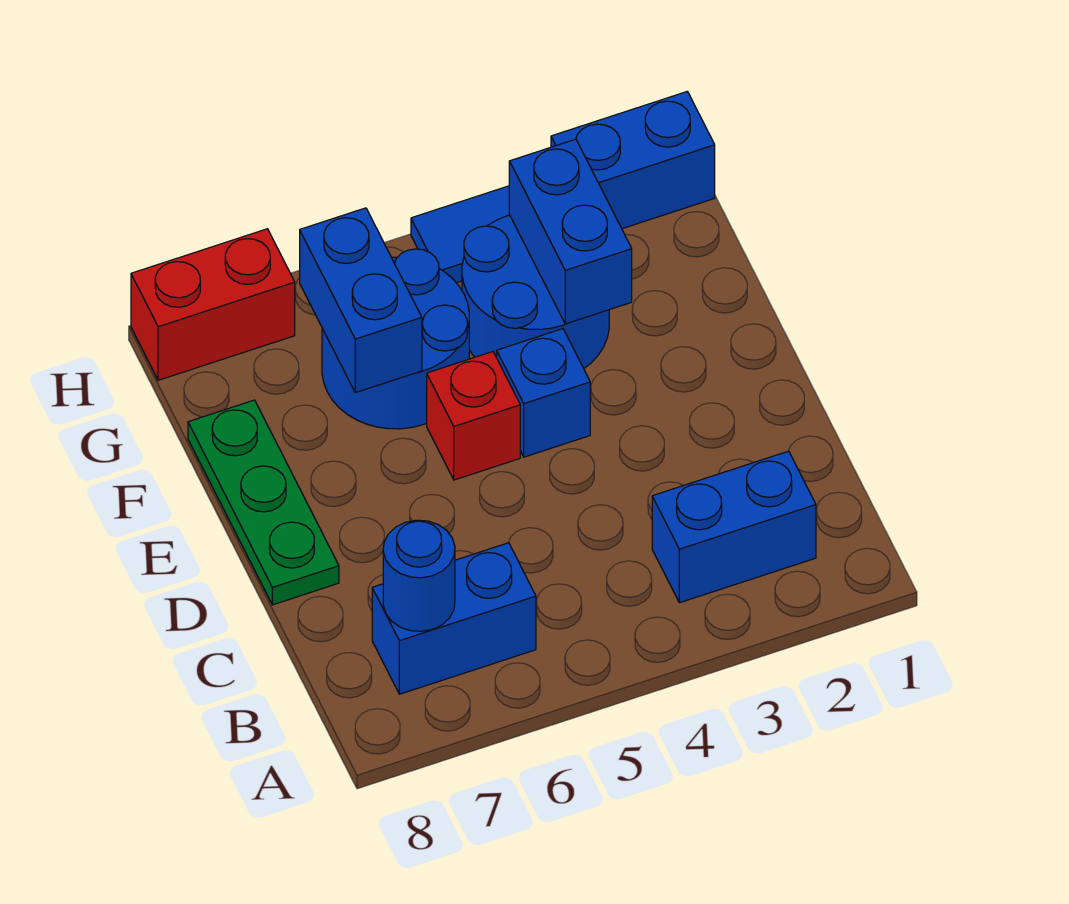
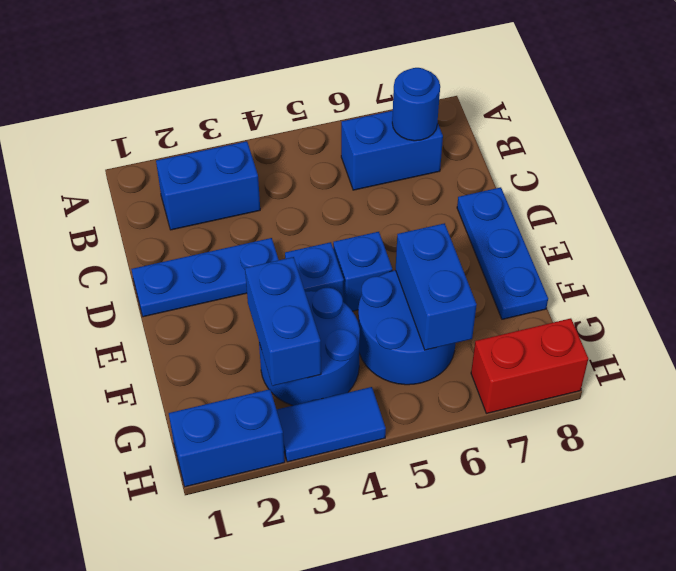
none -> blue 1x3 plate [131,238,279,317]
green 1x3 plate [188,400,339,605] -> blue 1x3 plate [457,187,548,319]
red 1x1 brick [427,352,520,480] -> blue 1x1 brick [333,232,392,311]

